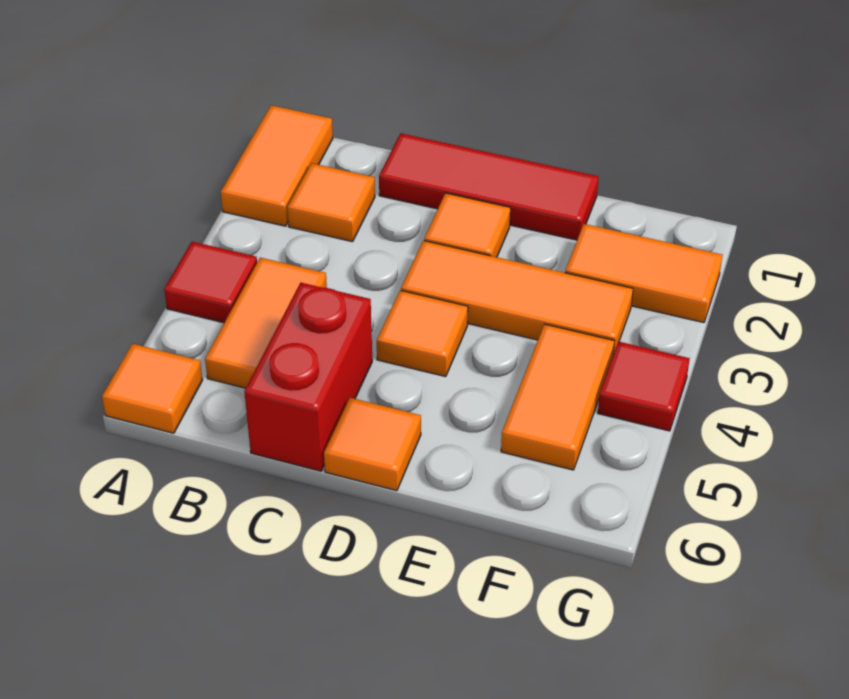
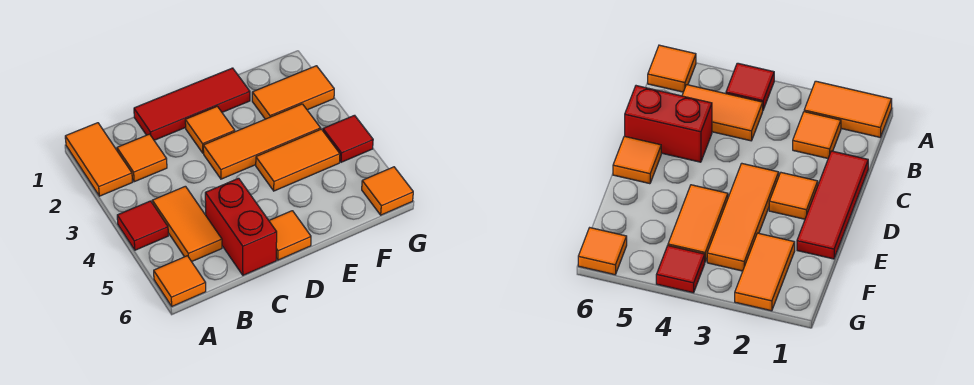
orange 1x1 tile [377,290,468,377] -> orange 1x1 tile moved to [362,167,413,215]
orange 1x2 tile [501,324,614,470] -> orange 1x2 tile turned to [256,129,340,191]

